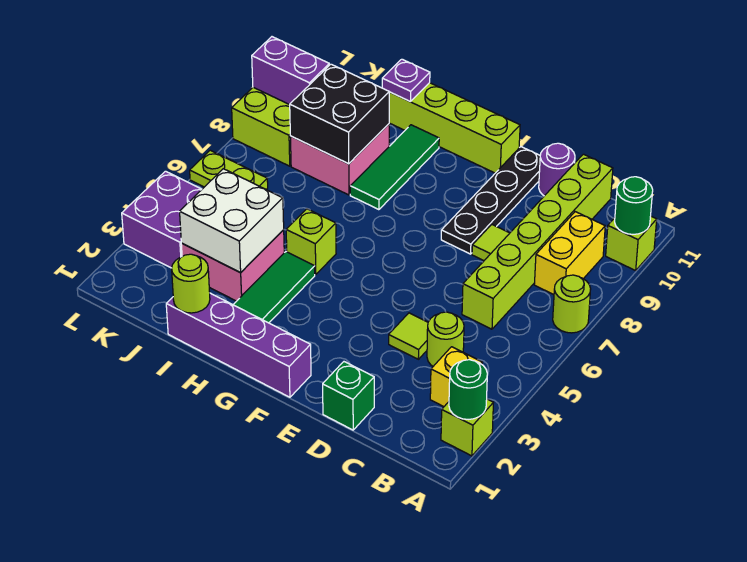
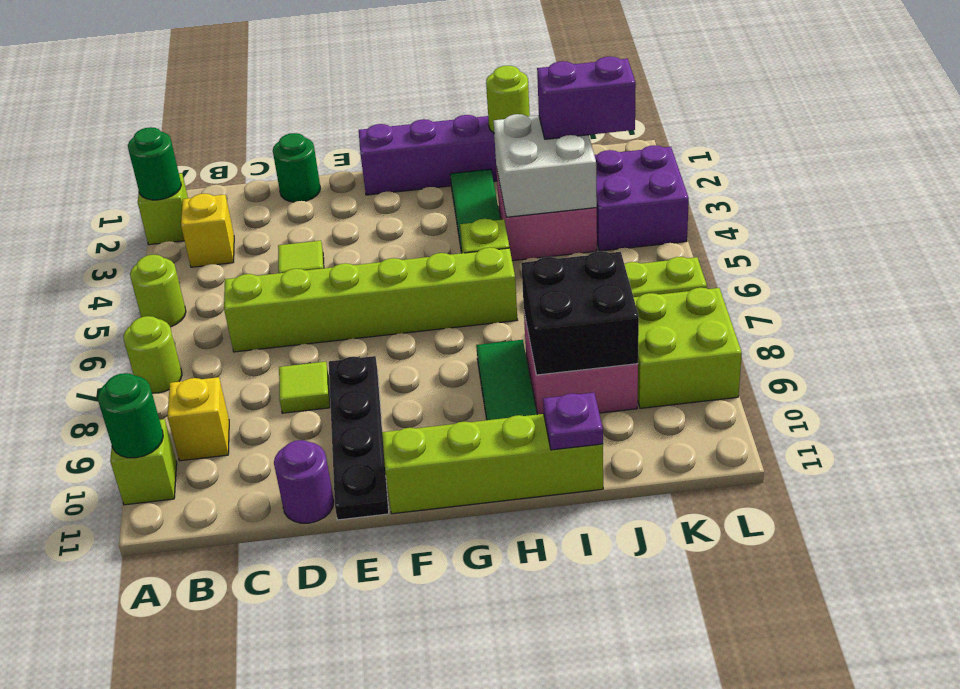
yellow 1x2 brick [534,212,605,295] -> yellow 1x1 brick [167,377,229,461]
lime 1x1 round brick [427,312,464,366] -> lime 1x1 round brick moved to [130,255,186,327]
lime 1x6 brick [462,154,613,329] -> lime 1x6 brick turned to [224,248,517,352]
green 1x1 brick [323,362,374,430] -> green 1x1 round brick [273,133,320,202]
purple 1x2 brick [252,37,329,105] -> purple 1x2 brick moved to [537,56,636,139]

